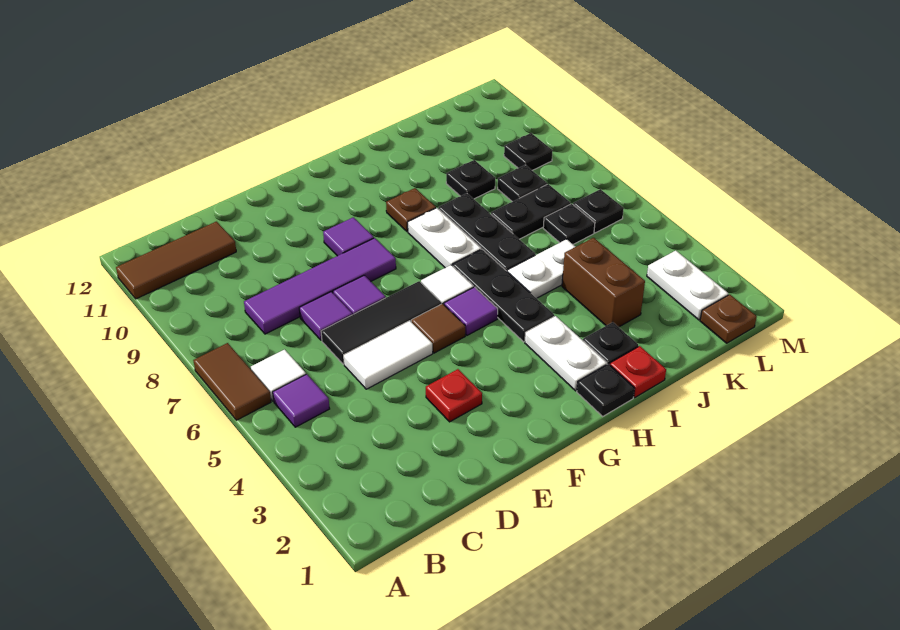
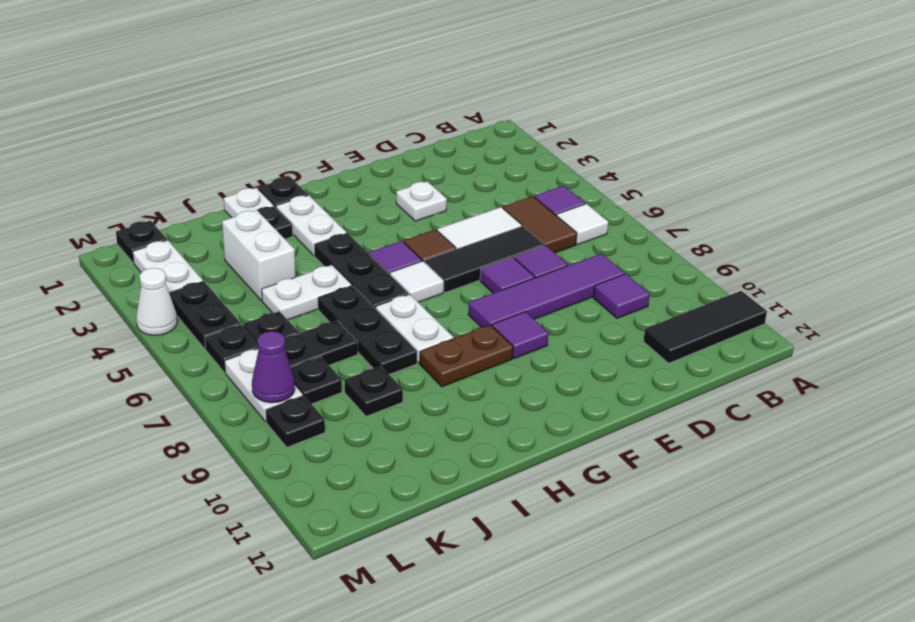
brown 1x2 tile [193,343,271,420] -> brown 1x2 tile moved to [503,196,577,253]
brown 1x3 tile [116,222,236,299] -> black 1x3 tile [644,291,767,363]
none -> purple 1x1 tile [594,274,650,318]
red 1x1 plate [426,369,482,422] -> white 1x1 plate [396,181,447,221]
brown 1x1 plate [386,188,436,231] -> brown 1x2 plate [420,325,513,387]
red 1x1 plate [610,346,666,398] -> white 1x1 plate [224,188,274,218]
brown 1x2 brick [562,238,645,327] -> white 1x2 brick [222,210,295,301]
brown 1x1 plate [700,295,757,343] -> black 1x1 plate [116,221,167,263]
none -> black 1x2 plate [169,281,241,349]
none -> white 1x2 plate [224,349,303,421]
none -> purple 1x1 cone [252,331,295,403]
none -> white 1x1 cone [136,268,177,335]

